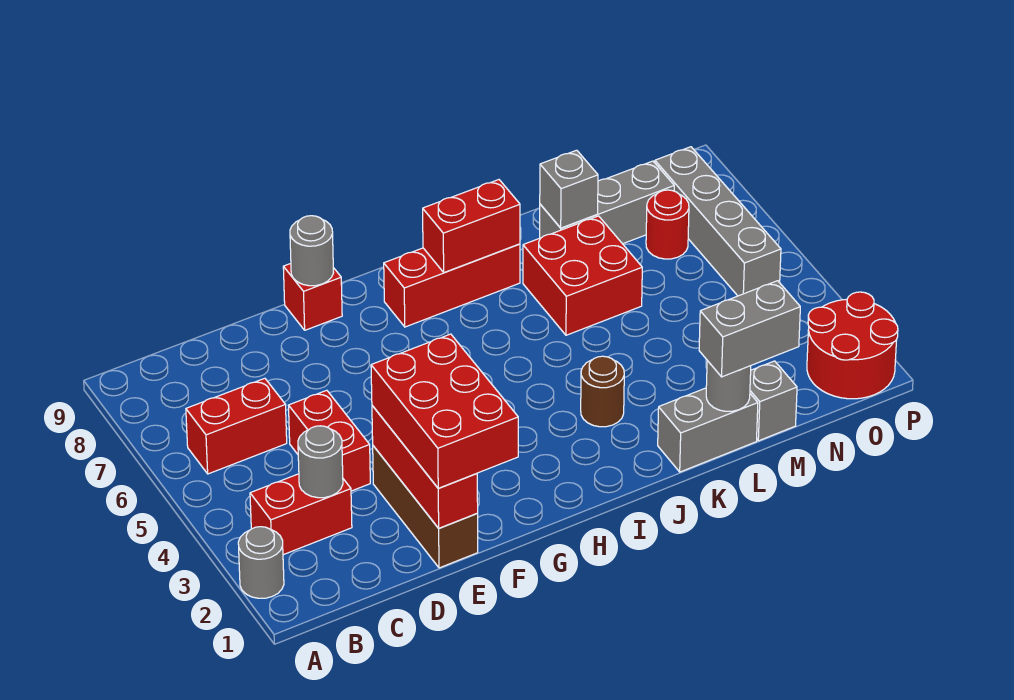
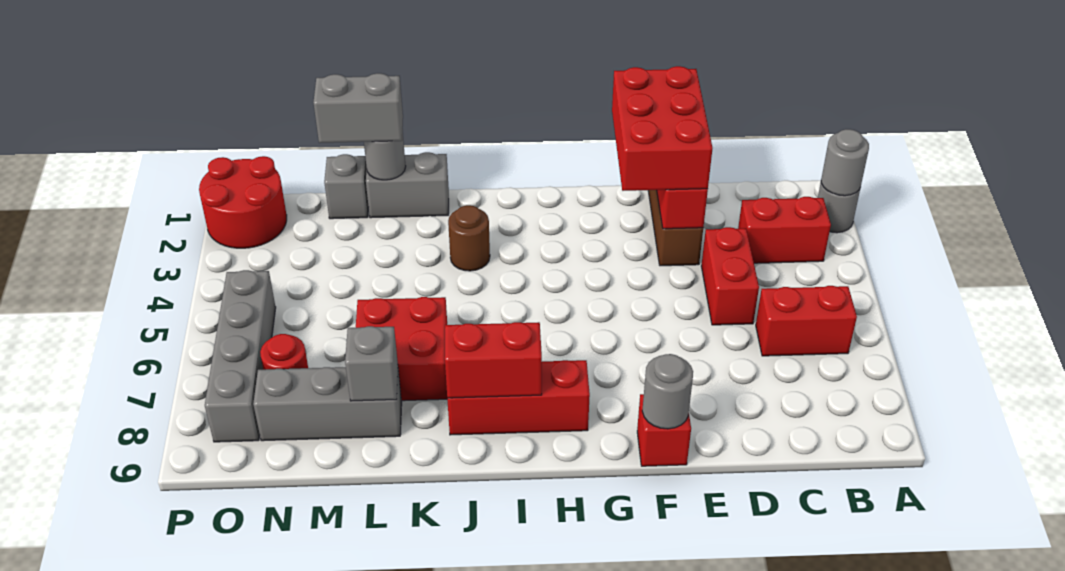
grey 1x1 round brick [298,426,343,498] -> grey 1x1 round brick moved to [821,129,869,196]

